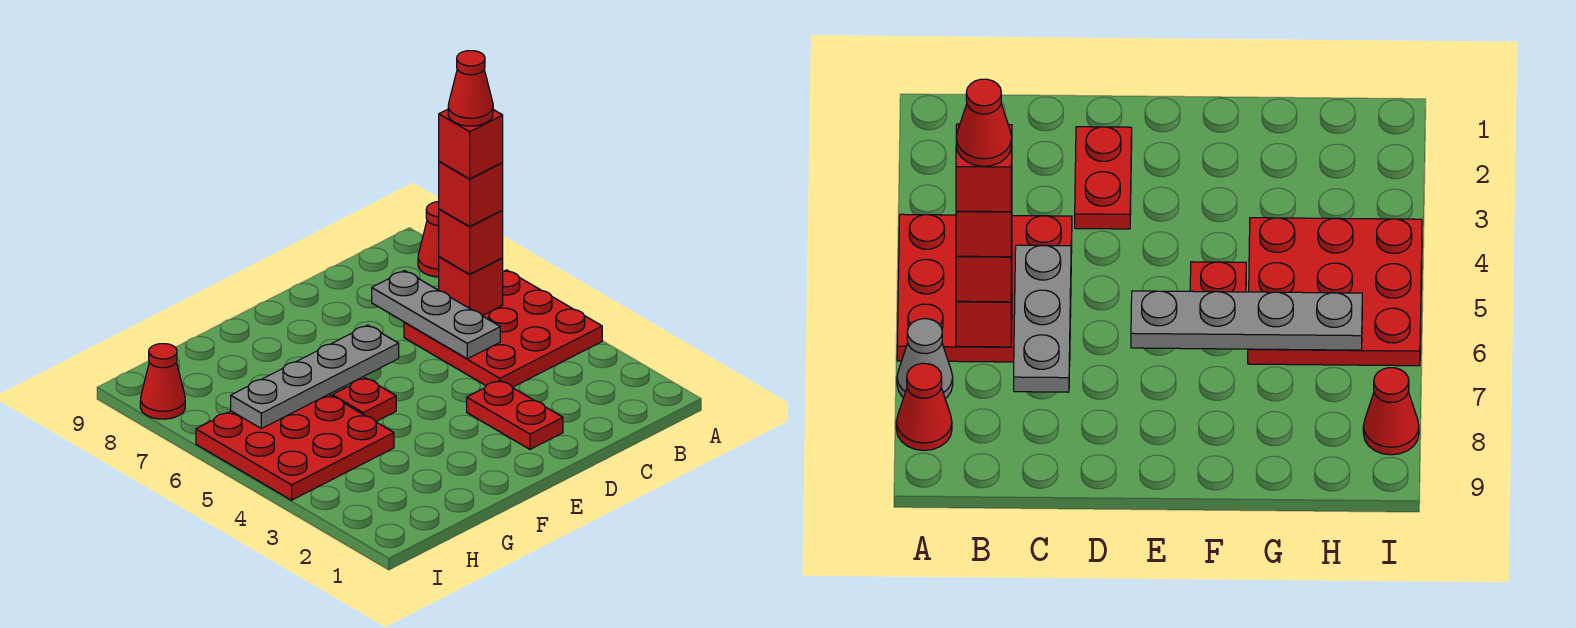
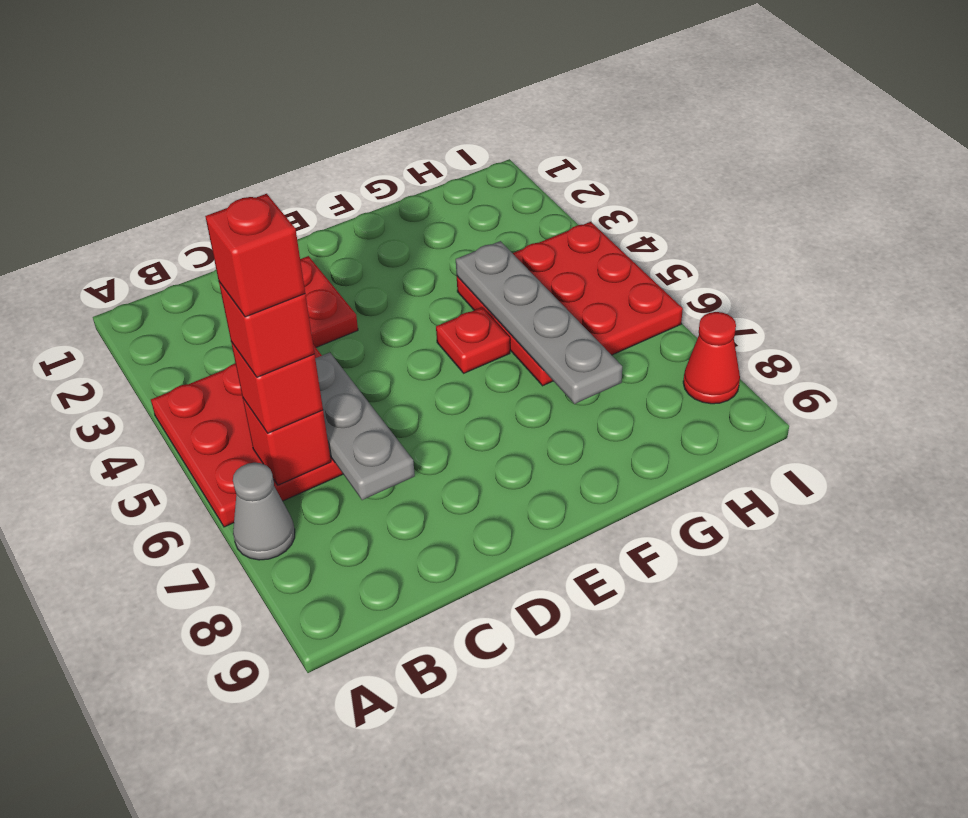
red 1x1 cone [418,202,439,277] -> none
red 1x1 cone [448,51,493,126] -> none
grey 1x4 plate [231,325,399,429] -> grey 1x4 plate turned to [456,241,622,404]

